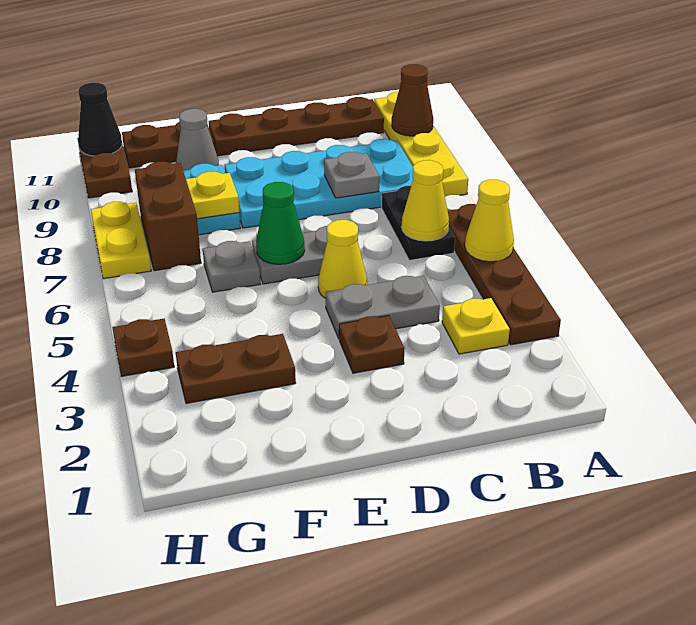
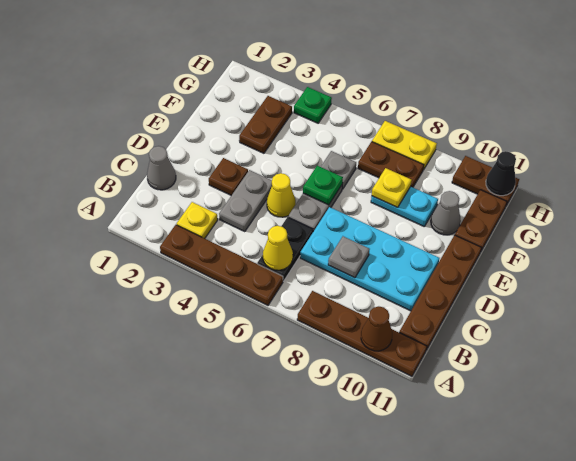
yellow 1x1 cone [465,180,514,262] -> none
yellow 1x4 plate [374,92,468,197] -> brown 1x4 plate [297,291,427,376]
black 1x2 plate [382,186,455,260] -> black 1x2 plate turned to [257,217,313,281]
cyan 2x4 plate [225,139,413,228] -> cyan 2x4 plate turned to [300,207,439,311]
none -> grey 1x1 cone [147,146,176,190]
green 1x1 cone [256,182,305,264] -> green 1x1 plate [303,166,343,205]
brown 1x2 brick [135,162,201,271] -> brown 1x2 plate [358,142,424,187]
brown 1x1 plate [112,319,174,377] -> green 1x1 plate [294,87,332,123]

